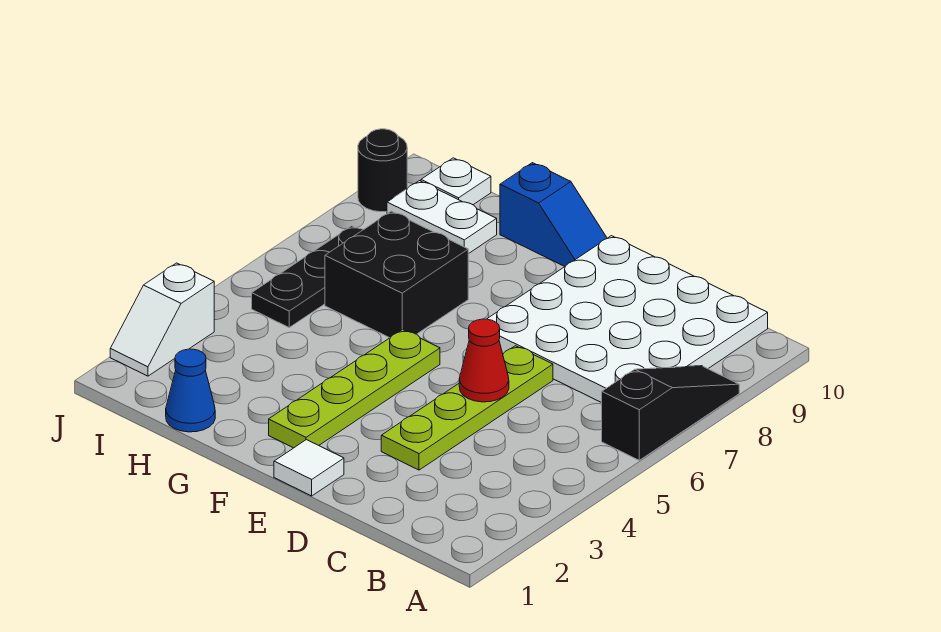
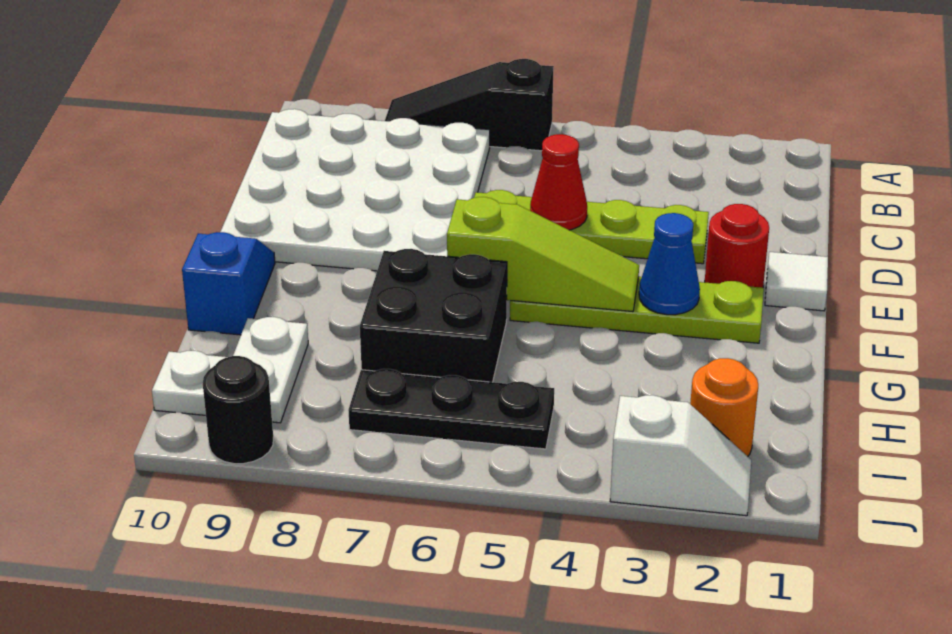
none -> red 1x1 round brick [705,204,769,288]
none -> lime 1x3 slope [447,197,639,312]
blue 1x1 cone [166,349,215,432] -> blue 1x1 cone moved to [639,213,700,315]
none -> orange 1x1 round brick [690,358,758,456]

